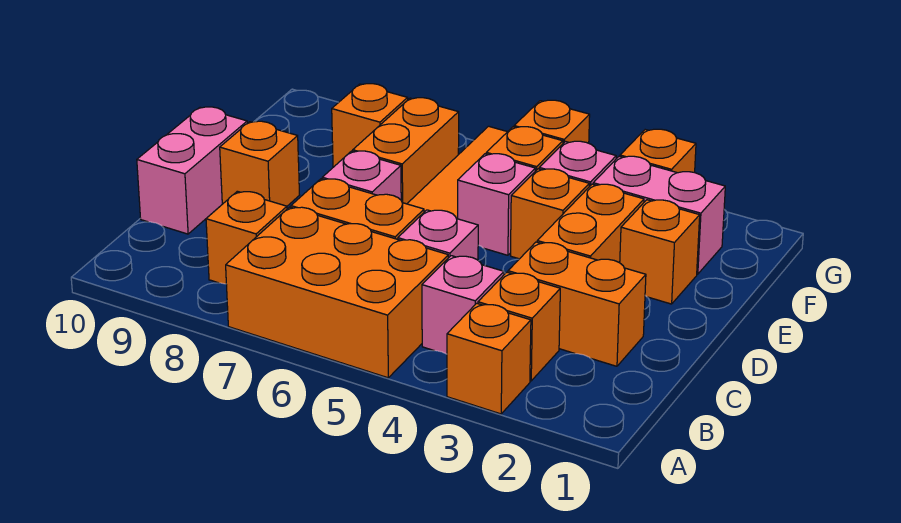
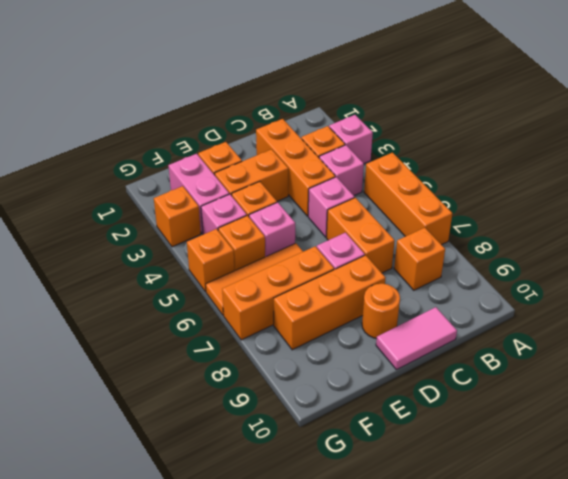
orange 1x1 brick [447,303,531,414] -> pink 1x1 brick [329,115,373,164]
orange 2x3 brick [226,207,448,378] -> orange 1x3 brick [364,153,452,245]
orange 1x2 brick [508,242,646,366] -> orange 1x3 brick [256,119,335,216]
pink 1x2 brick [137,107,247,234] -> pink 1x2 tile [376,307,457,370]
orange 1x1 brick [220,121,299,206] -> orange 1x1 round brick [362,283,400,339]
orange 1x2 brick [353,98,459,204] -> orange 1x3 brick [222,246,334,340]
orange 1x1 brick [332,84,408,167] -> orange 1x3 brick [274,255,385,350]

